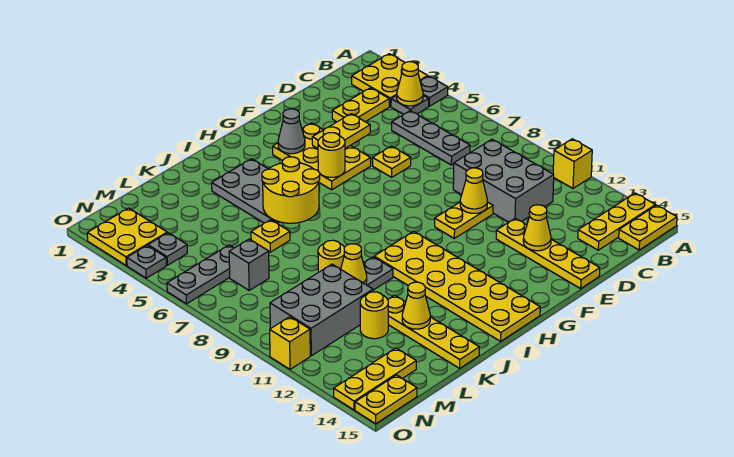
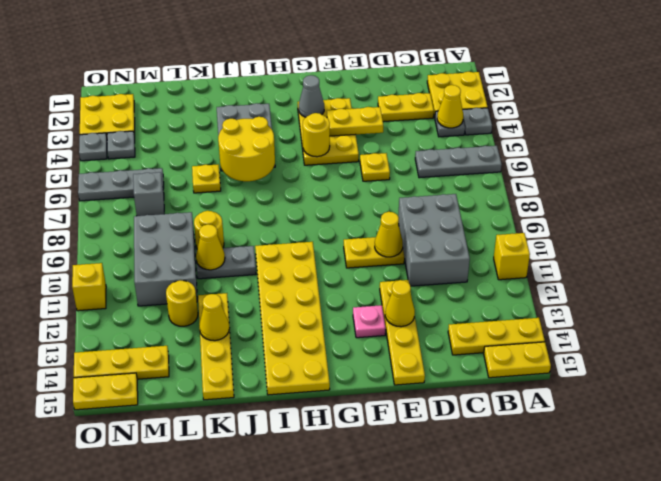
grey 1x3 plate [392,111,470,165] -> grey 1x3 plate turned to [415,146,502,178]
none -> pink 1x1 plate [353,305,386,338]
grey 2x3 brick [270,264,373,356] -> grey 2x3 brick turned to [134,212,197,306]

